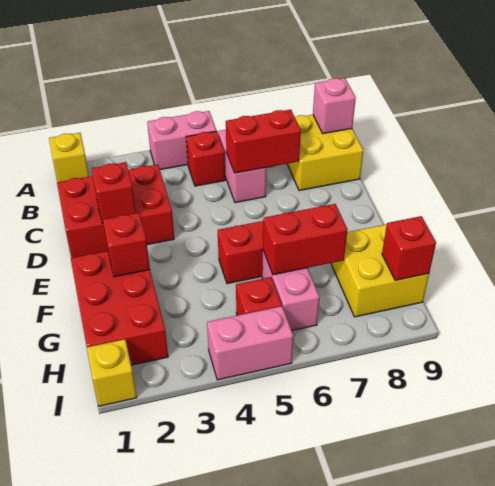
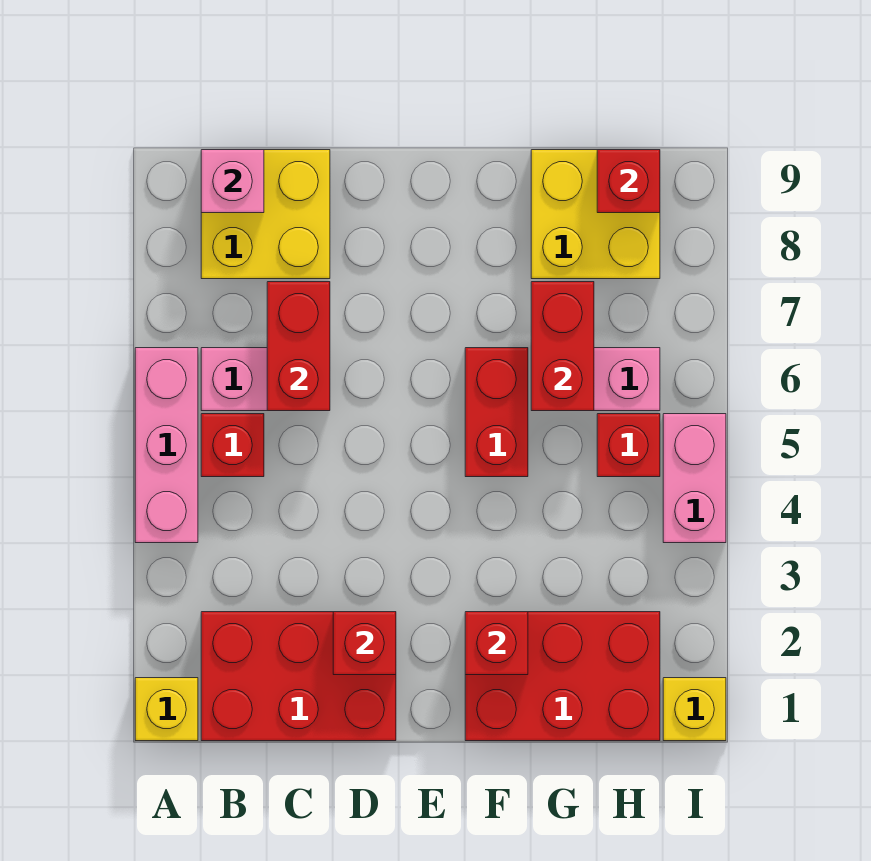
pink 1x2 brick [147,111,217,170] -> pink 1x3 brick [135,348,198,543]
red 2x3 brick [57,164,174,258] -> red 2x3 brick turned to [201,612,396,741]

